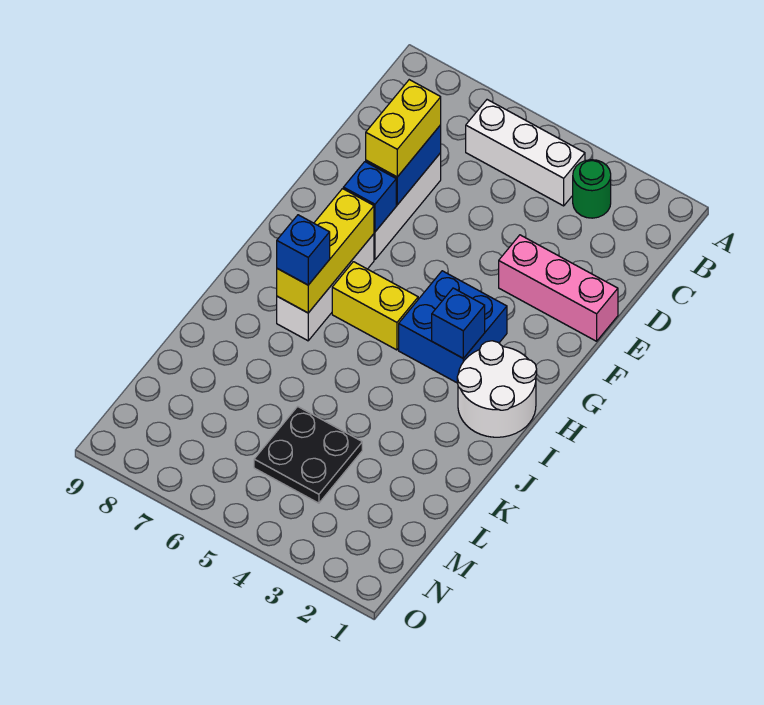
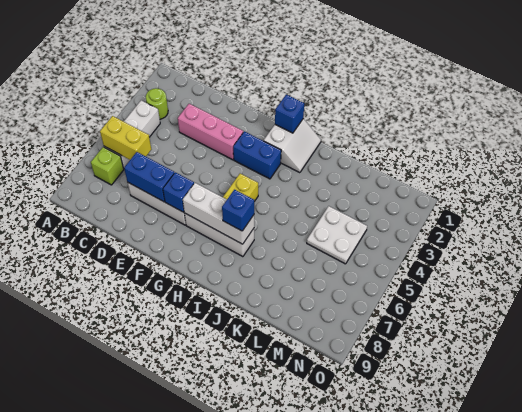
green 1x1 round brick [573,160,611,218] -> lime 1x1 round brick [146,88,168,119]
none -> lime 1x1 brick [91,147,124,185]
yellow 1x2 brick [366,80,441,177] -> yellow 1x2 brick moved to [100,116,151,160]
pink 1x3 brick [499,235,618,341] -> pink 1x3 brick turned to [178,104,243,160]
blue 2x2 brick [399,271,507,383] -> blue 1x2 brick [233,131,281,179]
yellow 1x3 brick [277,189,374,313] -> white 1x3 brick [183,183,254,244]
white 2x2 round brick [457,341,537,437] -> white 2x2 slope [264,119,321,173]
blue 1x1 brick [432,288,485,358] -> blue 1x1 brick moved to [275,95,304,133]
black 2x2 plate [254,406,362,503] -> white 2x2 plate [307,206,367,264]

